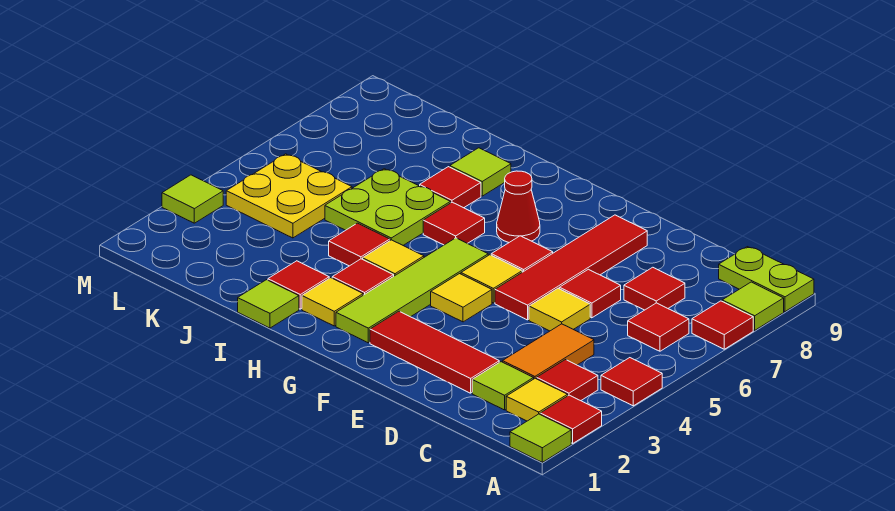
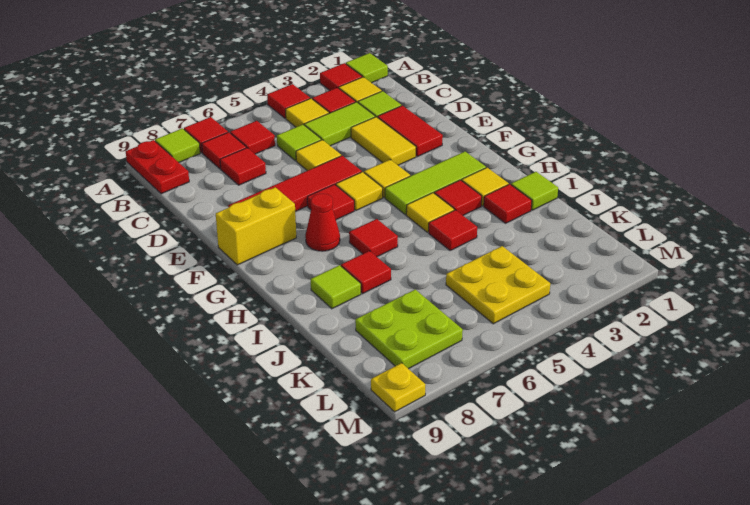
lime 1x2 plate [719,247,814,312] -> red 1x2 plate [126,140,189,194]
none -> yellow 1x1 tile [286,98,329,127]
orange 1x2 tile [503,324,594,379] -> lime 1x2 tile [304,102,375,146]
red 1x3 tile [370,311,499,393] -> red 1x2 tile [378,106,443,157]
none -> yellow 1x2 tile [351,117,416,165]
red 1x1 tile [559,269,621,318] -> red 1x1 tile moved to [202,132,246,169]
none -> yellow 1x2 brick [216,187,296,265]
lime 1x4 tile [336,238,488,343] -> lime 1x3 tile [385,152,486,215]
lime 2x2 plate [325,169,451,245] -> lime 2x2 plate moved to [355,289,463,369]
lime 1x1 tile [162,175,223,223] -> lime 1x1 tile moved to [277,125,321,161]
none -> yellow 1x1 plate [371,363,426,412]

